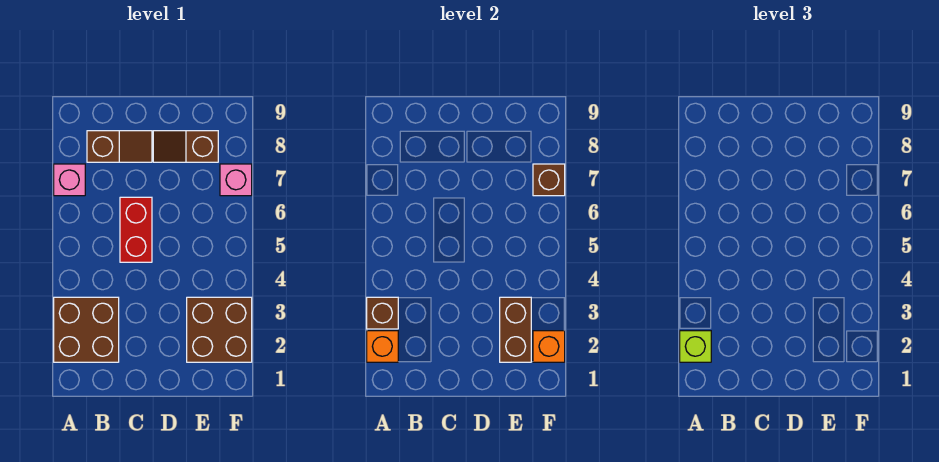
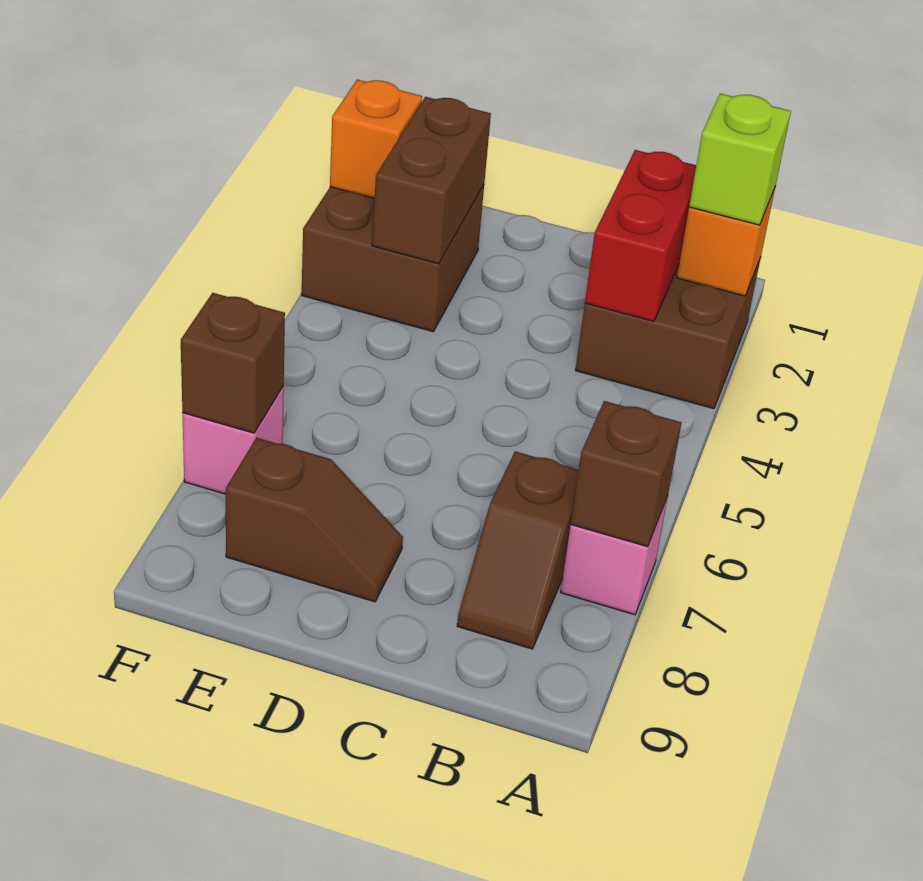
brown 1x1 brick [367,297,398,329] -> brown 1x1 brick moved to [571,401,682,547]
brown 1x2 slope [87,131,152,162] -> brown 1x2 slope turned to [457,451,579,649]
red 1x2 brick [120,197,152,262] -> red 1x2 brick moved to [585,150,696,322]

